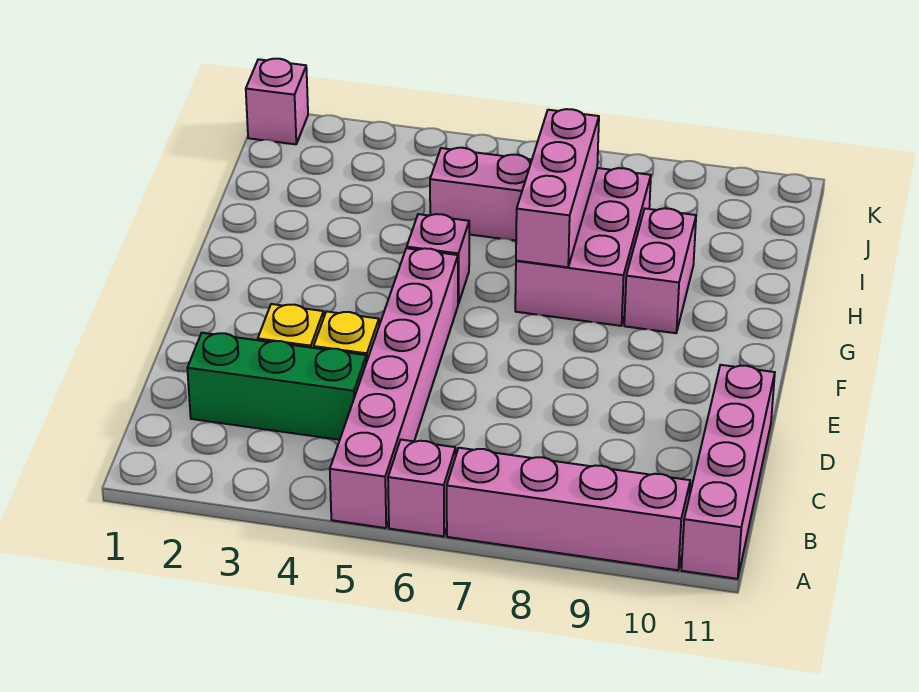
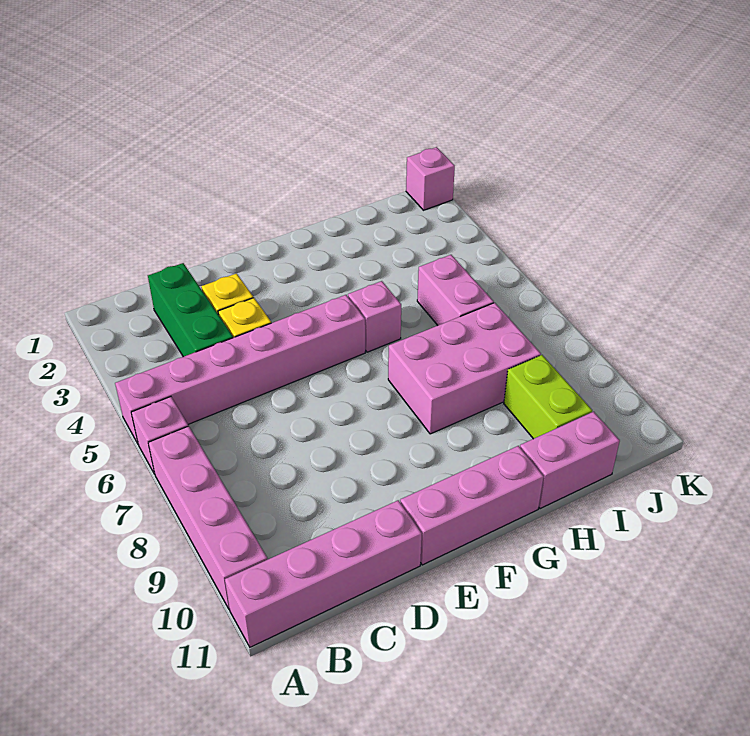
pink 1x3 brick [516,109,599,267] -> pink 1x3 brick moved to [400,446,544,565]
pink 1x2 brick [624,208,696,333] -> pink 1x2 brick moved to [520,412,620,509]
none -> lime 1x2 brick [504,355,592,439]

